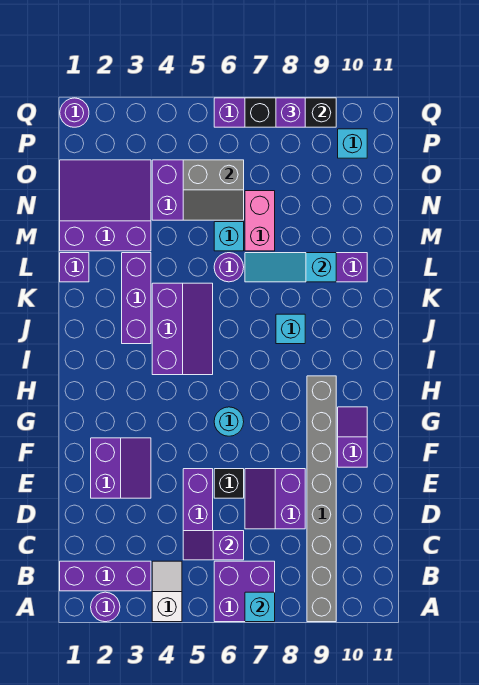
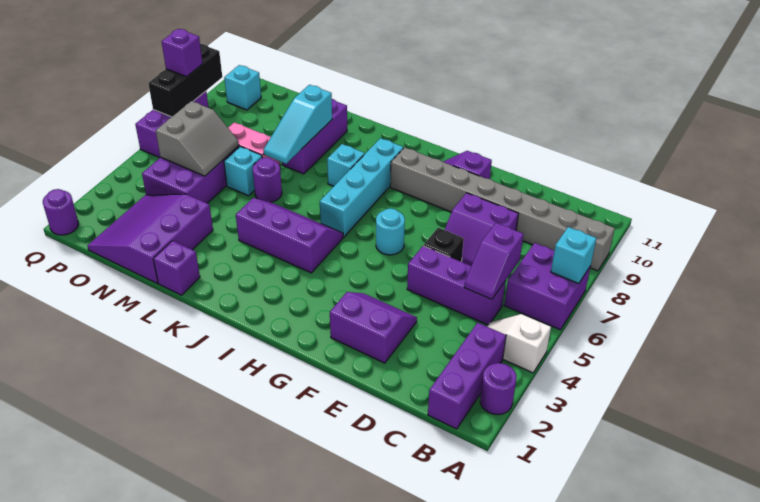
none -> cyan 1x4 brick [320,138,403,237]
purple 1x3 brick [122,253,151,344] -> none

